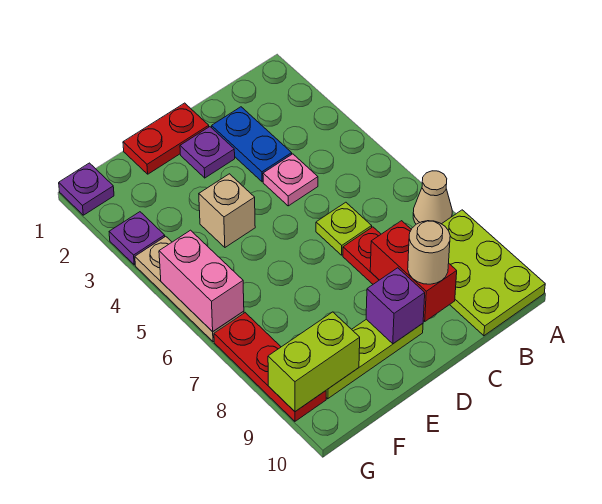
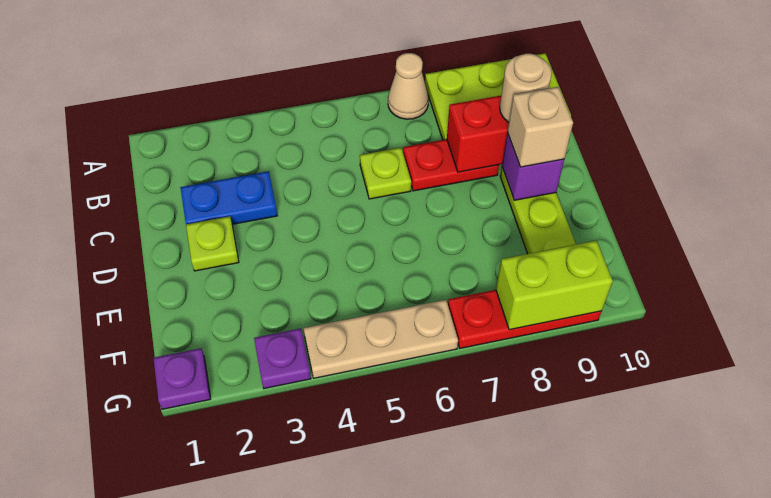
pink 1x1 plate [263,154,318,206] -> none
red 1x2 plate [123,103,209,174] -> none
purple 1x1 plate [180,127,235,178] -> lime 1x1 plate [186,216,239,271]
tan 1x1 brick [199,174,255,247] -> tan 1x1 brick moved to [507,87,573,167]
lime 1x2 brick [268,312,360,412] -> lime 1x2 brick turned to [496,241,613,330]
pink 1x2 brick [159,230,244,332] -> none

